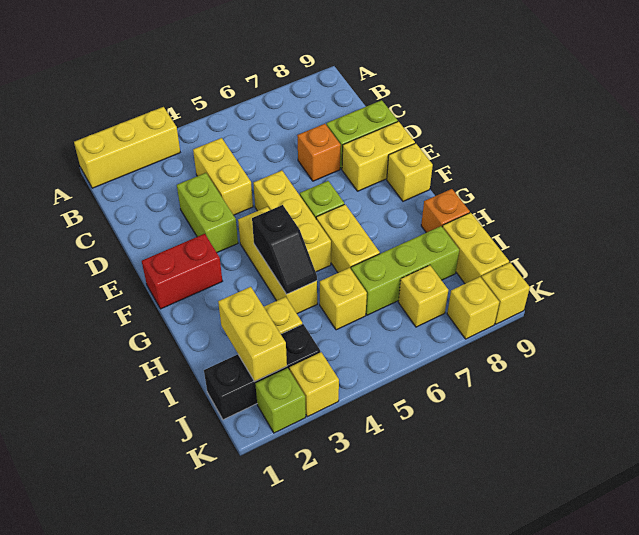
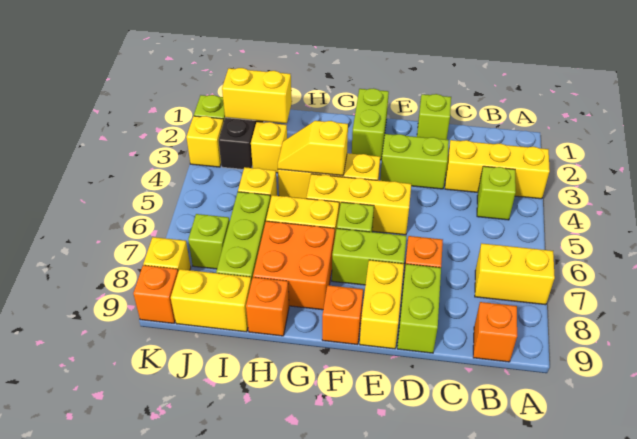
yellow 1x3 brick [74,107,180,188] -> yellow 1x3 brick turned to [445,140,550,199]
none -> lime 1x1 brick [477,166,516,220]
none -> orange 1x1 brick [473,302,517,362]
yellow 1x2 brick [193,138,253,215] -> yellow 1x2 brick moved to [475,243,555,305]
none -> lime 1x1 brick [417,94,451,140]
none -> lime 1x2 brick [332,229,407,285]
red 1x2 brick [142,234,222,309] -> lime 1x2 brick [352,88,389,160]
yellow 1x1 brick [387,143,433,201] -> orange 1x1 brick [322,285,363,345]
black 1x2 slope [252,205,317,294] -> yellow 1x2 slope [278,121,348,176]
none -> orange 2x2 brick [253,221,335,310]
yellow 1x1 brick [398,265,448,327] -> lime 1x1 brick [188,214,230,269]
yellow 1x1 brick [481,263,530,324] -> orange 1x1 brick [133,265,178,323]

